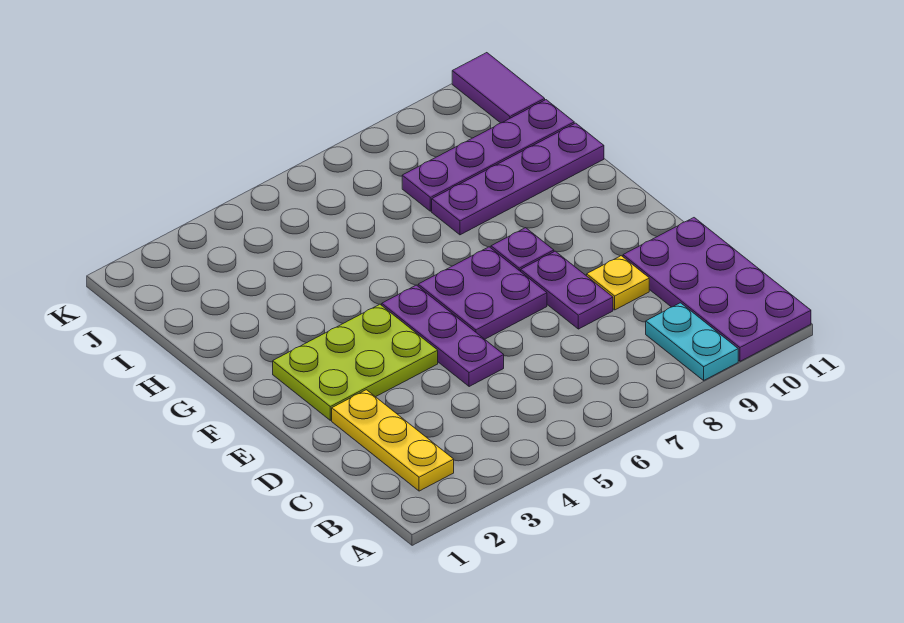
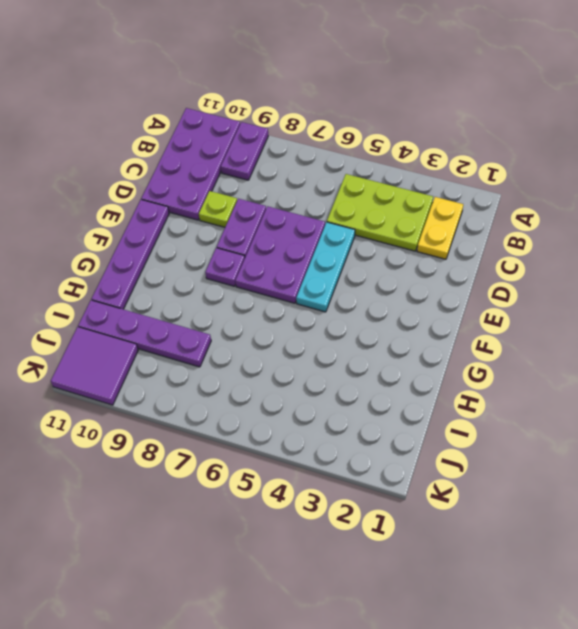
cyan 1x2 plate [646,303,738,380] -> purple 1x2 plate [221,122,268,180]
yellow 1x3 plate [332,390,454,491] -> yellow 1x2 plate [417,197,463,259]
purple 1x3 plate [382,285,504,387] -> cyan 1x3 plate [296,222,355,312]
yellow 1x1 plate [587,256,649,310] -> lime 1x1 plate [199,191,237,227]
lime 2x3 plate [273,304,438,420] -> lime 2x3 plate moved to [327,174,433,251]
purple 2x2 plate [418,247,547,339] -> purple 2x3 plate [235,206,325,303]
purple 1x4 plate [432,123,604,235] -> purple 1x4 plate turned to [92,199,169,309]
purple 1x2 tile [452,53,545,123] -> purple 2x2 tile [51,327,138,405]

